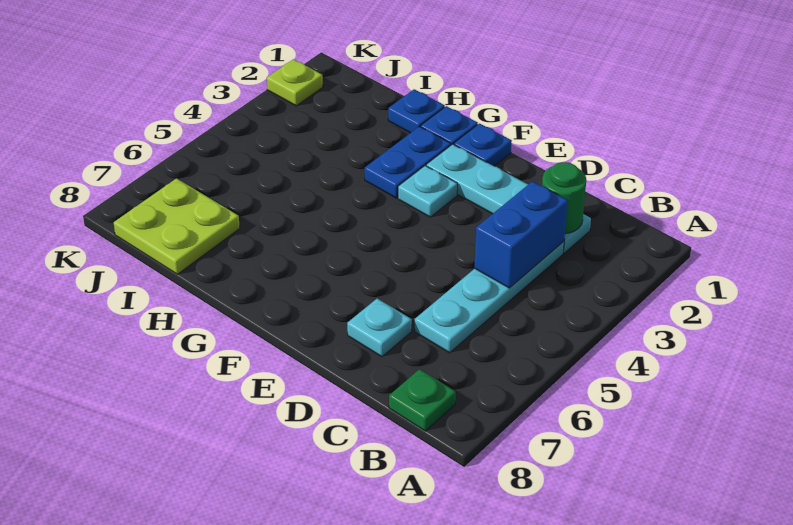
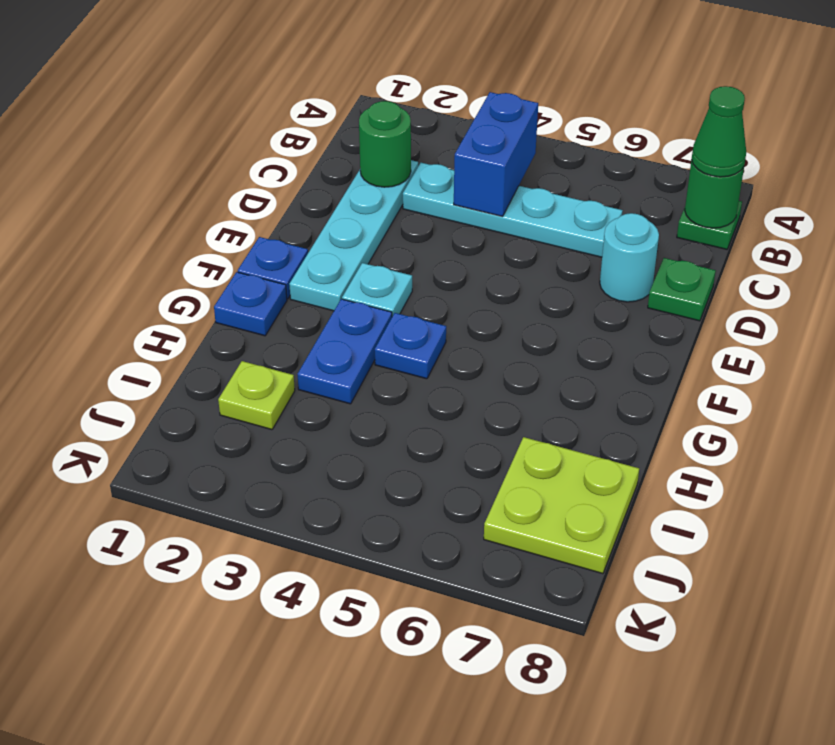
none -> green 1x1 round brick [685,160,744,228]
none -> green 1x1 cone [692,86,746,177]
blue 1x2 brick [474,181,568,288] -> blue 1x2 brick turned to [454,92,538,216]
cyan 1x1 plate [347,299,412,357] -> cyan 1x1 round brick [600,213,659,302]
none -> green 1x1 plate [648,258,716,321]
blue 1x2 plate [365,127,451,198] -> blue 1x2 plate turned to [298,299,392,404]
blue 1x1 plate [388,89,445,133] -> blue 1x1 plate moved to [375,313,446,379]
lime 1x1 plate [267,59,323,106] -> lime 1x1 plate moved to [218,361,295,430]

